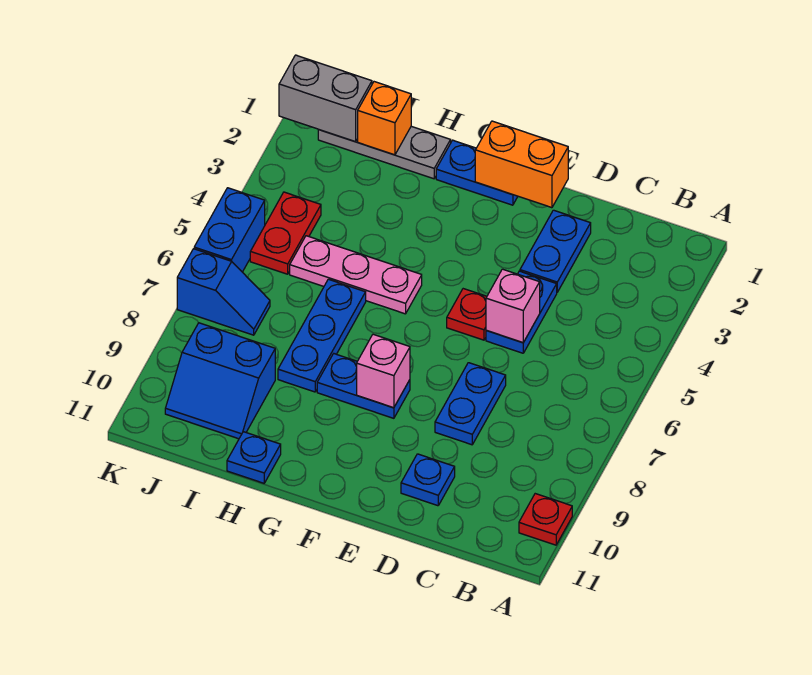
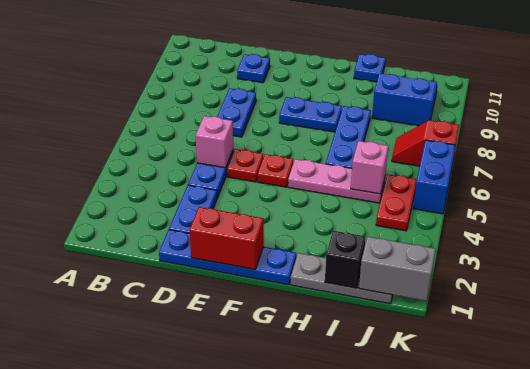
red 1x1 plate [519,494,572,545] -> red 1x1 plate moved to [258,154,293,187]
orange 1x2 brick [475,121,568,208] -> red 1x2 brick [189,207,264,270]
blue 1x2 plate [436,140,518,205] -> blue 1x4 plate [159,230,296,285]
pink 1x1 brick [357,334,410,408] -> pink 1x1 brick moved to [351,141,388,194]
orange 1x1 brick [358,82,411,155] -> black 1x1 brick [325,231,366,288]
blue 1x2 slope [177,249,270,335] -> red 1x2 slope [392,120,459,166]

